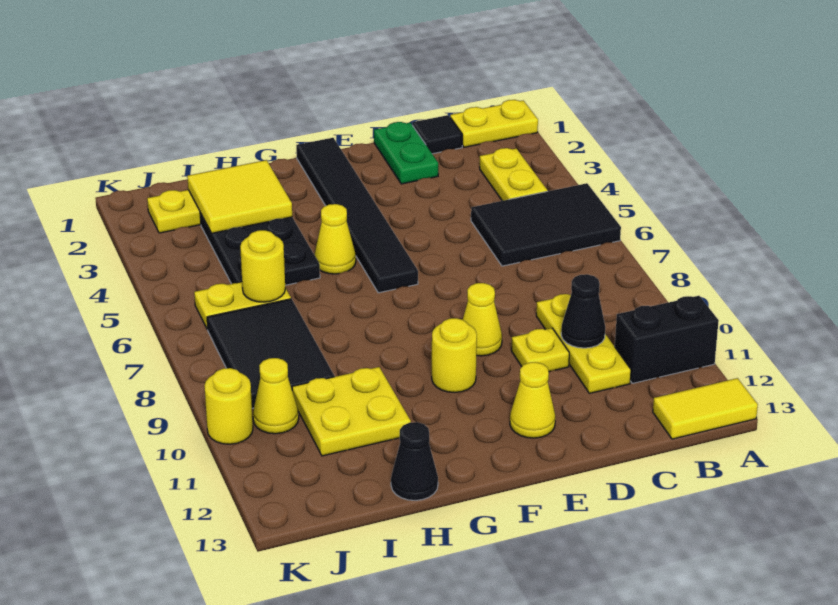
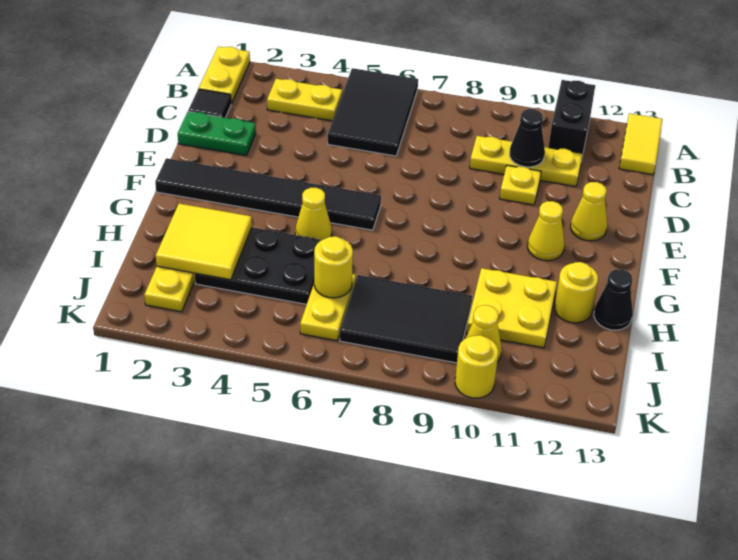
yellow 1x1 cone [463,283,502,356] -> yellow 1x1 cone moved to [528,201,565,261]
yellow 1x1 round brick [432,318,477,392] -> yellow 1x1 round brick moved to [555,262,598,323]

